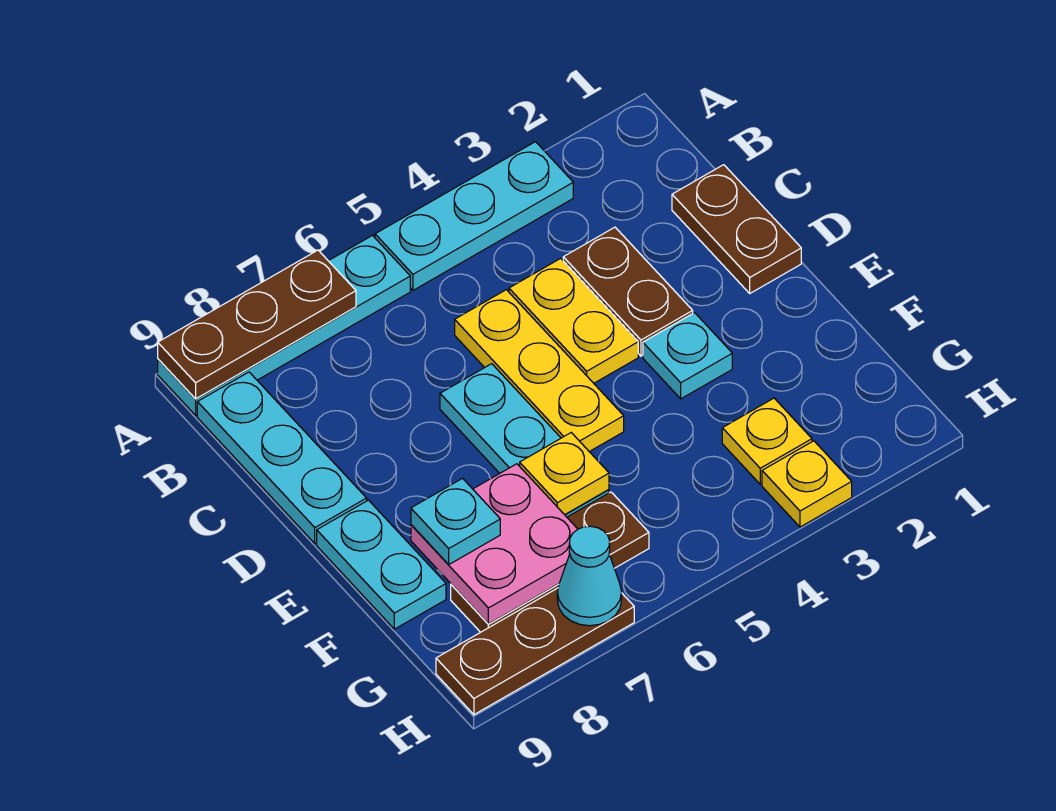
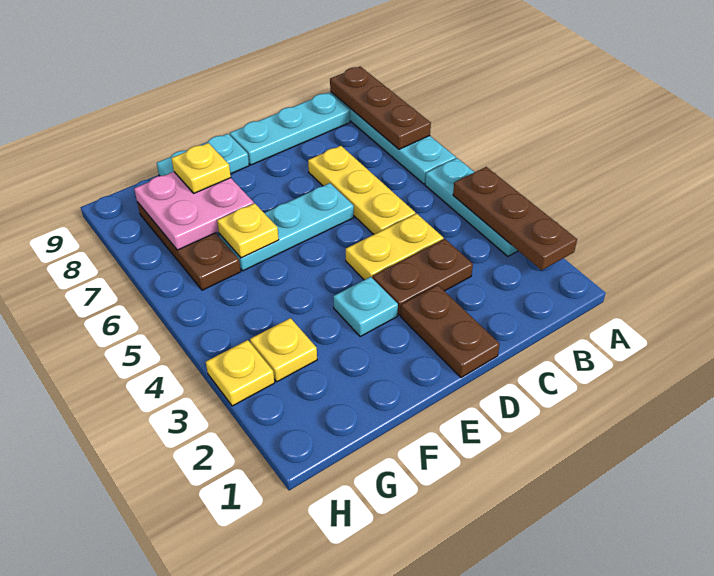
brown 1x2 plate [672,165,801,293] -> brown 1x2 plate turned to [401,285,500,378]
yellow 1x3 plate [455,290,624,452] -> yellow 1x3 plate turned to [308,146,415,234]
cyan 1x1 plate [411,479,500,565] -> yellow 1x1 plate [171,143,231,193]
brown 1x3 plate [436,588,634,715] -> brown 1x3 plate moved to [453,167,577,270]
cyan 1x1 cone [557,526,622,626] -> none

